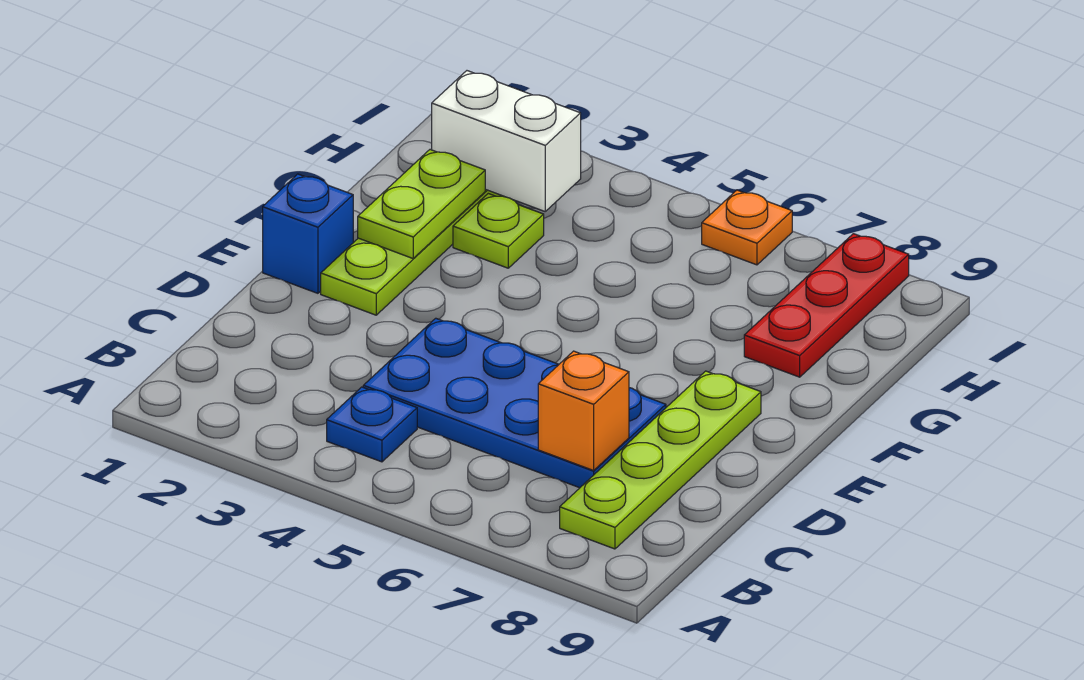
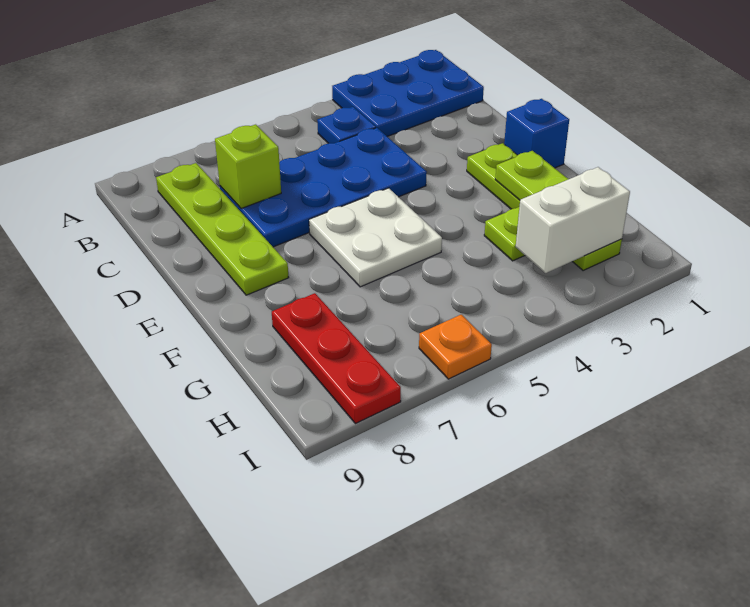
none -> blue 2x3 plate [332,50,484,136]
orange 1x1 brick [538,351,629,470] -> lime 1x1 brick [215,124,281,209]
none -> white 2x2 plate [309,188,442,287]

